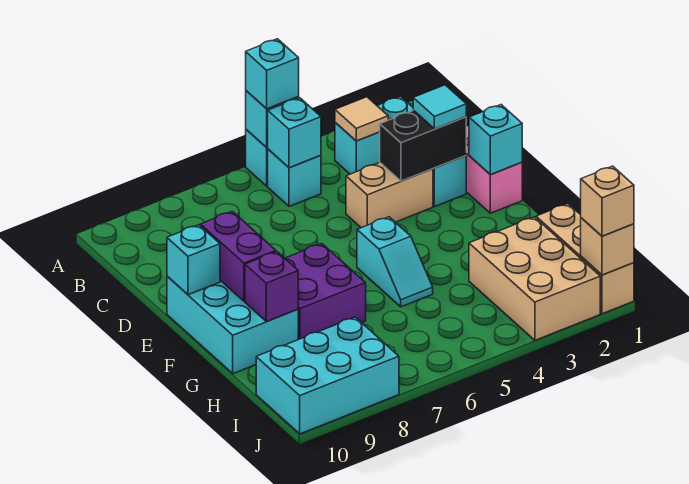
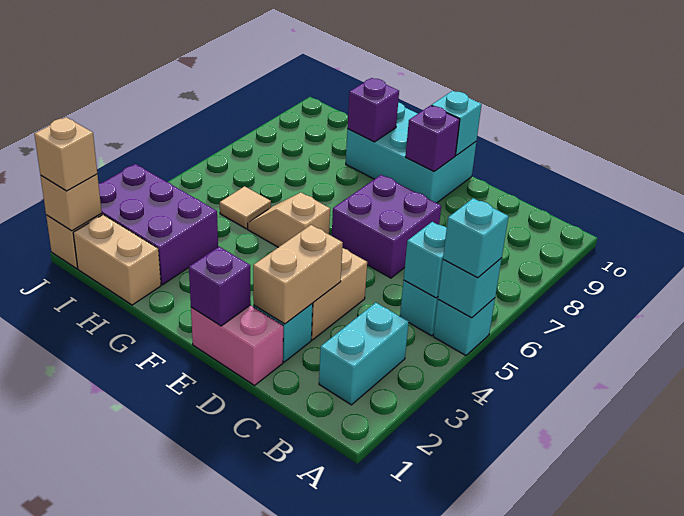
tan 1x1 tile [335,97,388,141] -> tan 1x1 tile moved to [220,186,271,229]
black 1x2 brick [380,110,466,181] -> tan 1x2 brick [253,225,343,324]
cyan 1x1 tile [413,85,466,129] -> none
cyan 1x1 brick [469,105,522,175] -> purple 1x1 brick [189,247,251,326]
purple 1x2 brick [200,211,276,301] -> purple 1x1 brick [405,105,460,172]
cyan 1x2 slope [357,217,433,307] -> tan 1x2 slope [248,193,330,247]
purple 2x2 brick [285,244,366,340] -> purple 2x2 brick moved to [332,175,441,278]
tan 2x3 brick [469,217,600,340] -> purple 2x3 brick [99,164,218,285]
cyan 2x3 brick [256,317,399,434] -> none

